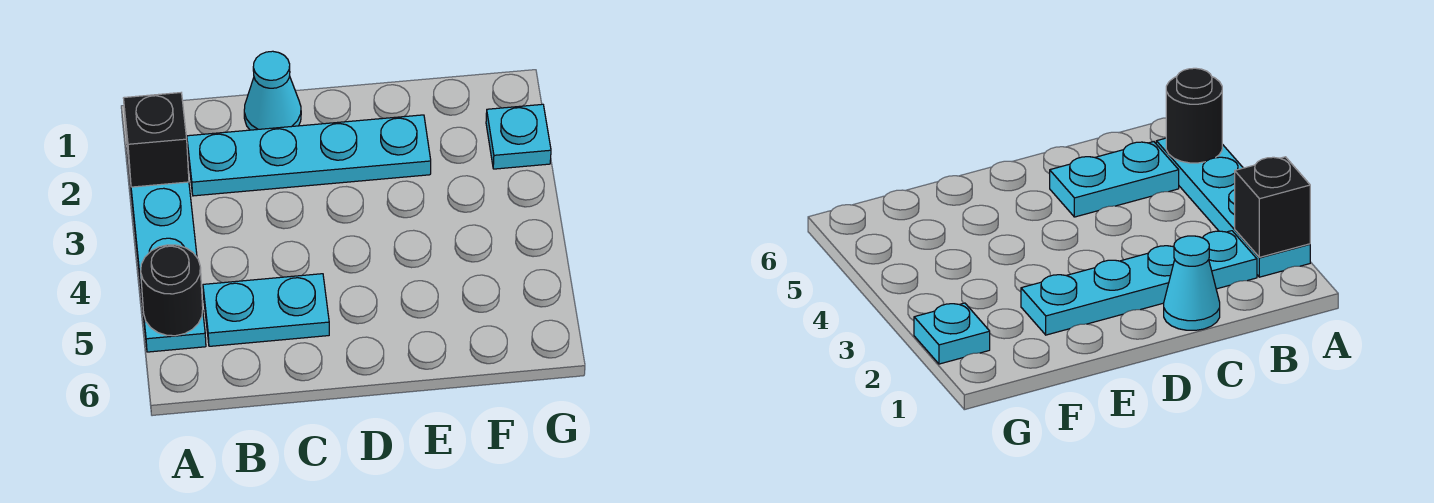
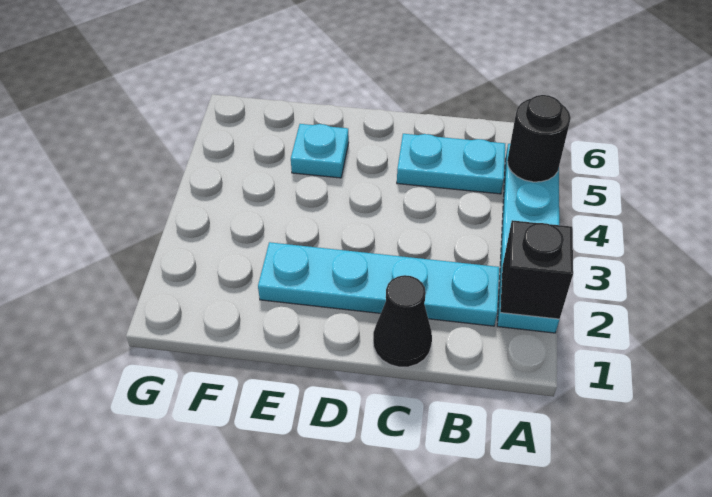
cyan 1x1 cone [244,51,301,130] -> black 1x1 cone [373,275,432,367]
cyan 1x1 plate [486,104,551,169] -> cyan 1x1 plate moved to [291,124,349,178]

